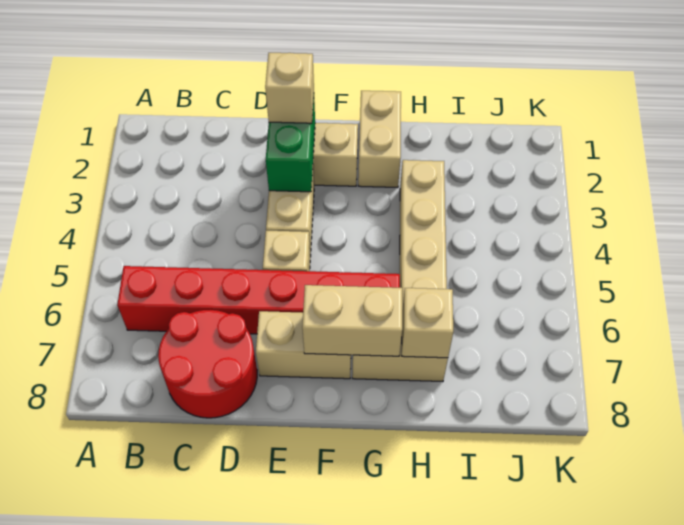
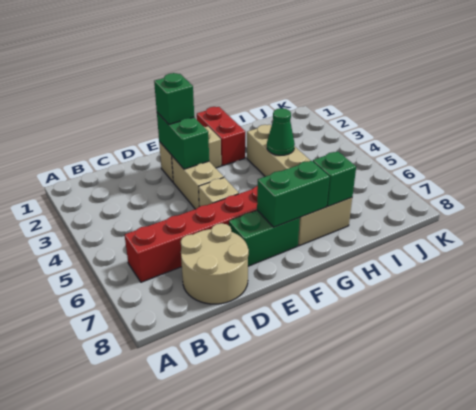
red 2x2 round brick [158,310,257,418] -> tan 2x2 round brick [181,223,249,304]
tan 1x1 brick [265,53,314,123] -> green 1x1 brick [154,73,194,124]
tan 1x2 brick [256,311,351,379] -> green 1x2 brick [229,211,300,266]
tan 1x2 brick [302,285,402,356] -> green 1x2 brick [257,161,330,227]
tan 1x2 brick [358,91,401,188] -> red 1x2 brick [197,107,245,166]
none -> green 1x1 cone [267,108,295,155]
tan 1x1 brick [402,288,453,358] -> green 1x1 brick [313,151,356,206]

